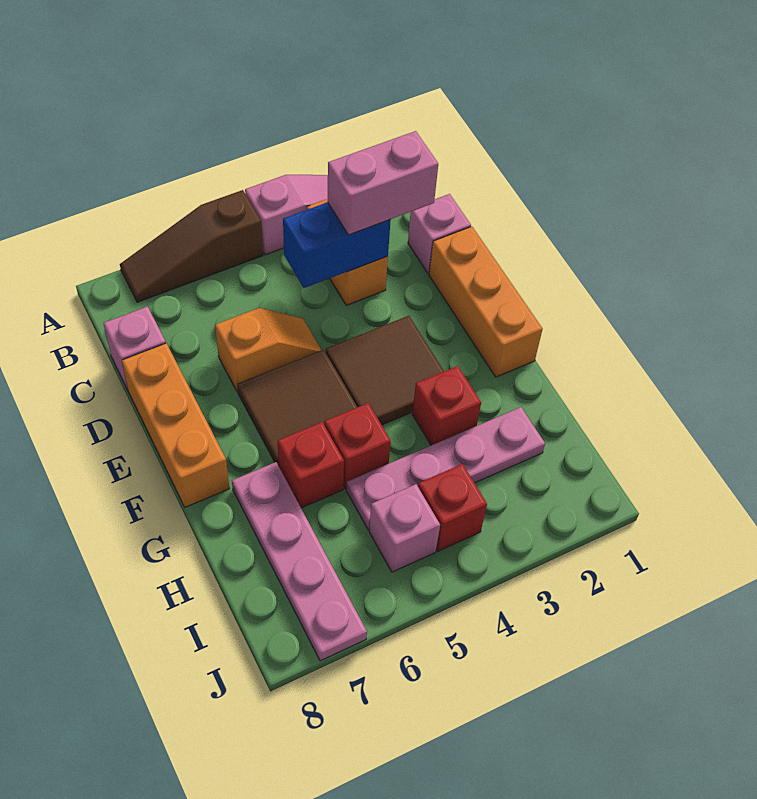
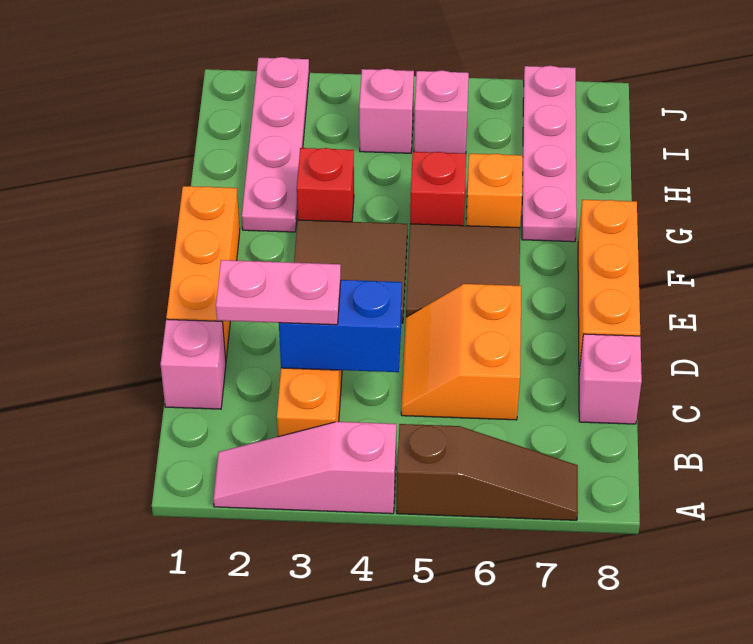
pink 1x2 brick [328,131,438,235] -> pink 1x2 plate [216,260,341,325]
orange 1x2 slope [215,308,321,392] -> orange 2x2 slope [401,284,521,420]
red 1x1 brick [278,422,344,508] -> orange 1x1 brick [466,154,523,228]
pink 1x4 plate [346,407,545,530] -> pink 1x4 plate turned to [242,57,309,232]
red 1x1 brick [418,464,487,551] -> pink 1x1 brick [359,69,414,153]

